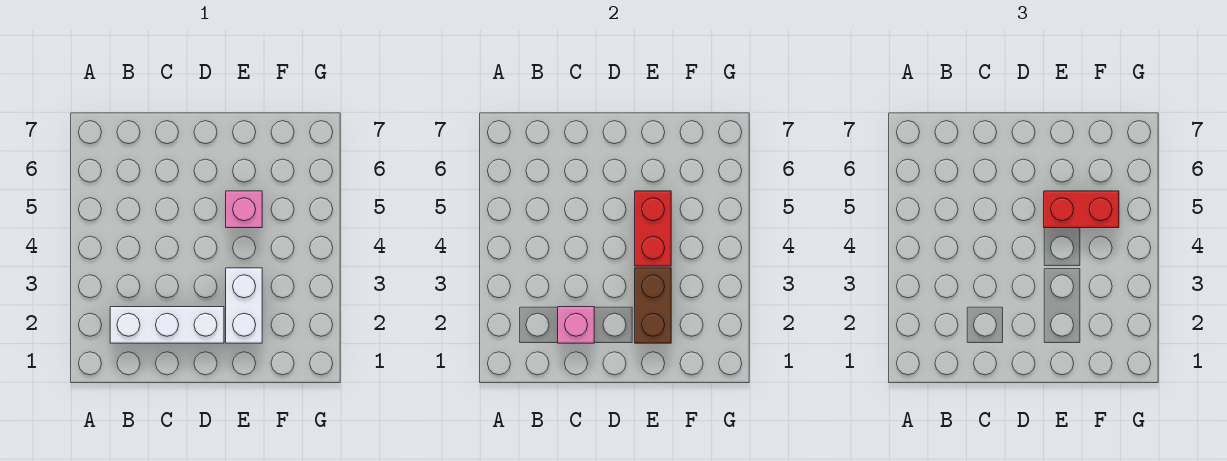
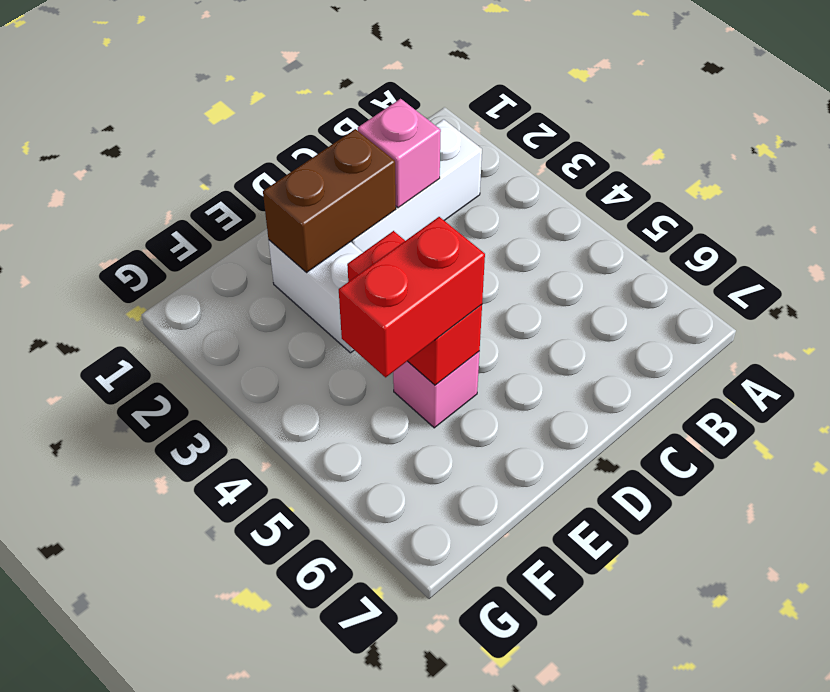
brown 1x2 brick [635,268,671,343] -> brown 1x2 brick turned to [263,129,396,273]

